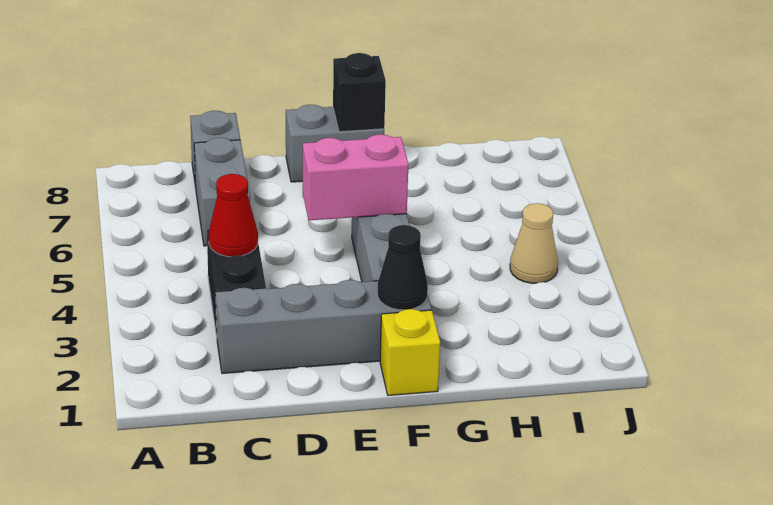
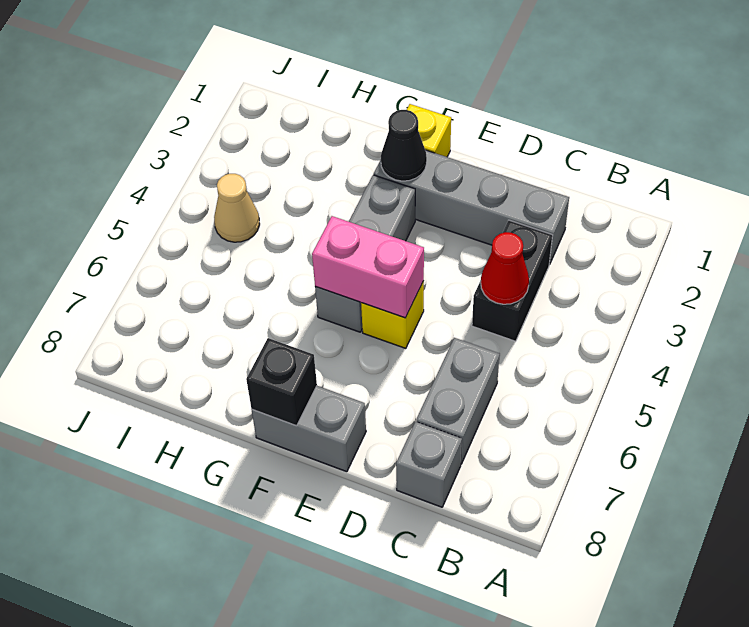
none -> yellow 1x1 brick [361,281,424,348]

